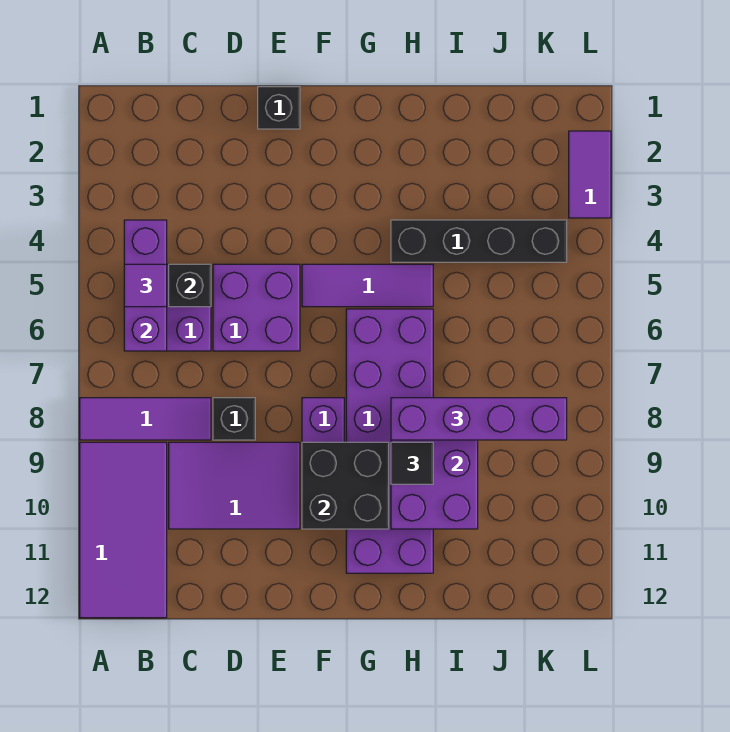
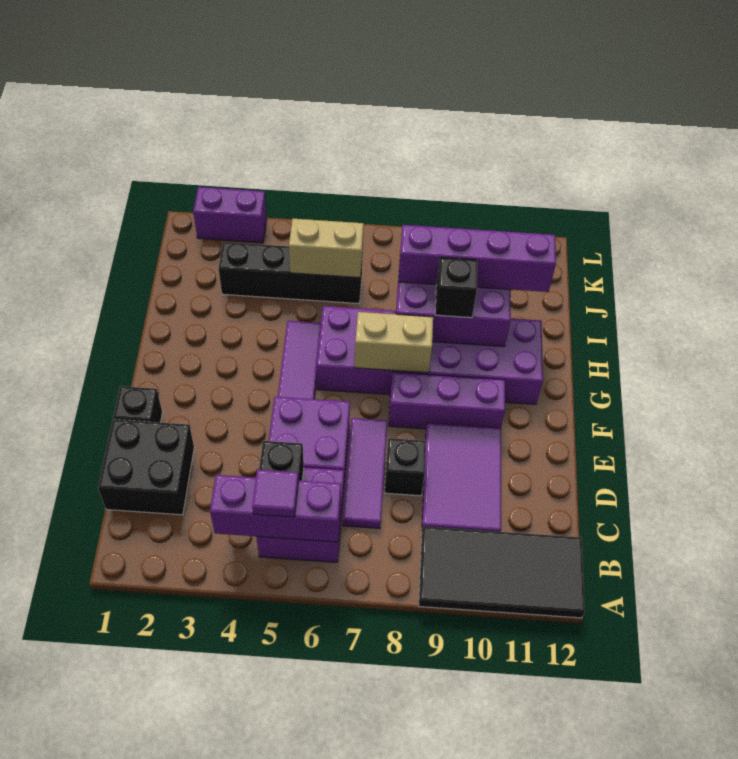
purple 1x3 tile [80,398,211,440] -> purple 1x3 tile moved to [343,418,387,528]
purple 2x4 tile [80,442,167,618] -> black 2x4 tile [419,527,585,618]
black 2x2 brick [302,442,389,529] -> black 2x2 brick moved to [98,419,194,515]
none -> tan 1x2 brick [355,312,433,373]
black 1x4 brick [391,220,567,262] -> black 1x4 brick turned to [218,242,363,304]
purple 1x4 brick [391,398,567,440] -> purple 1x4 brick turned to [399,225,556,292]
black 1x1 tile [391,442,433,484] -> black 1x1 brick [435,257,477,318]
none -> tan 1x2 brick [289,219,364,278]
purple 1x2 tile [569,131,611,218] -> purple 1x2 brick [193,187,267,243]

